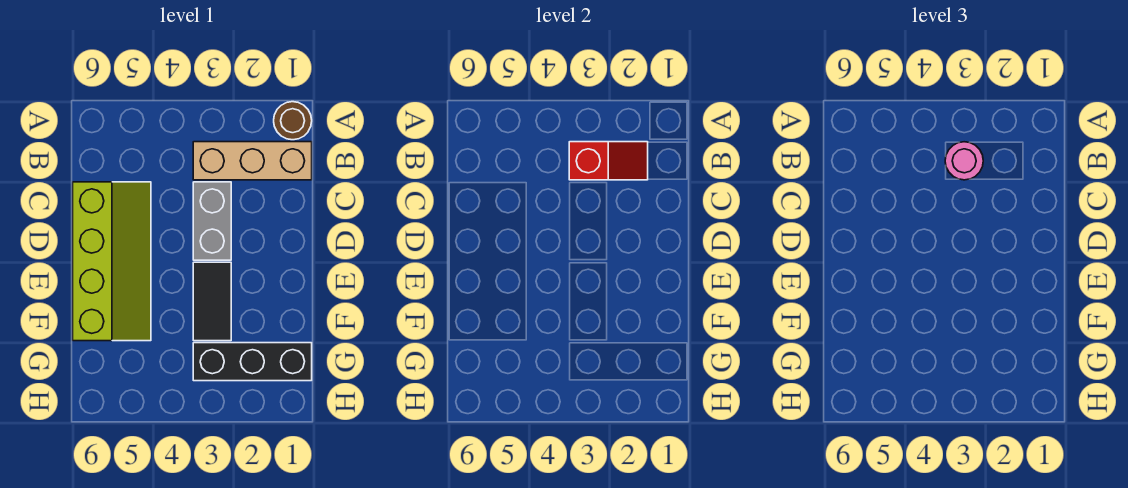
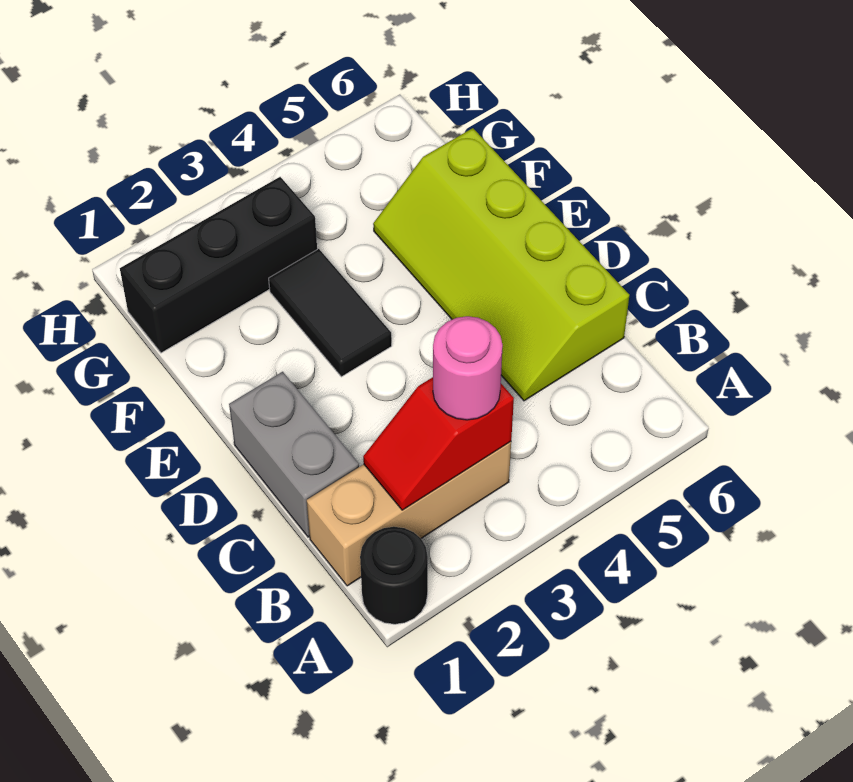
brown 1x1 round brick [274,102,312,140] -> black 1x1 round brick [360,527,428,624]
grey 1x2 brick [193,182,231,260] -> grey 1x2 brick moved to [229,372,359,537]

